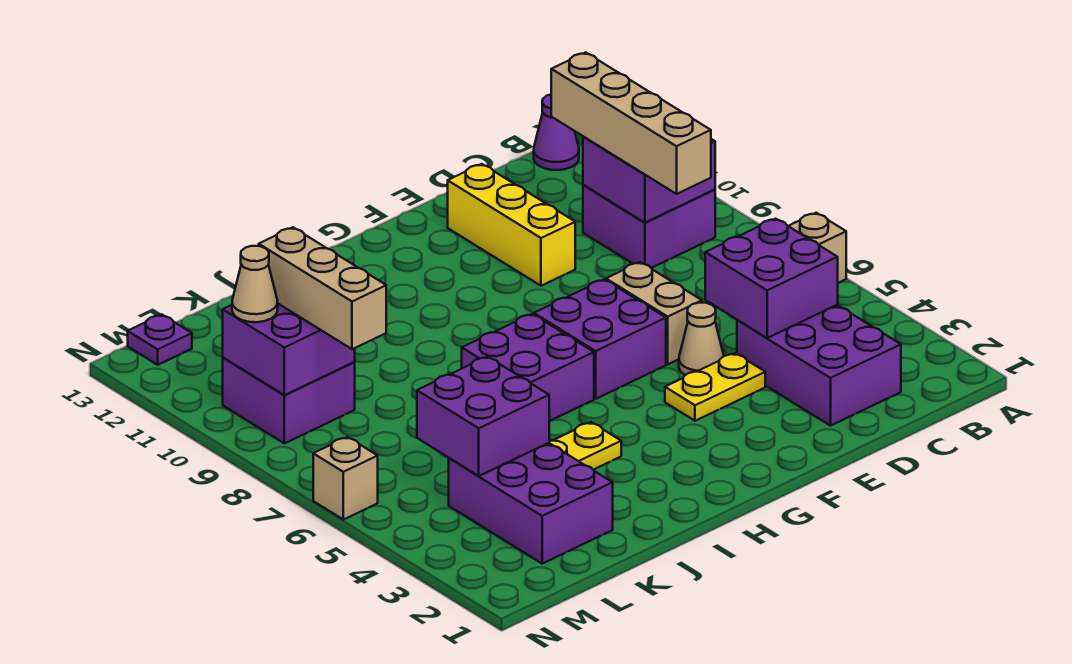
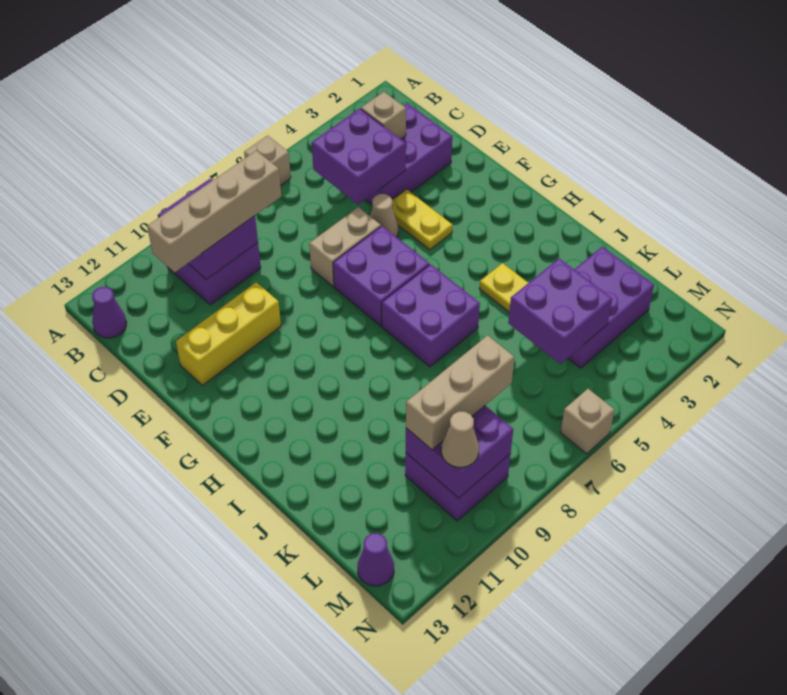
none -> tan 1x1 brick [361,92,406,139]
purple 1x1 plate [128,315,192,365] -> purple 1x1 cone [357,533,394,586]

